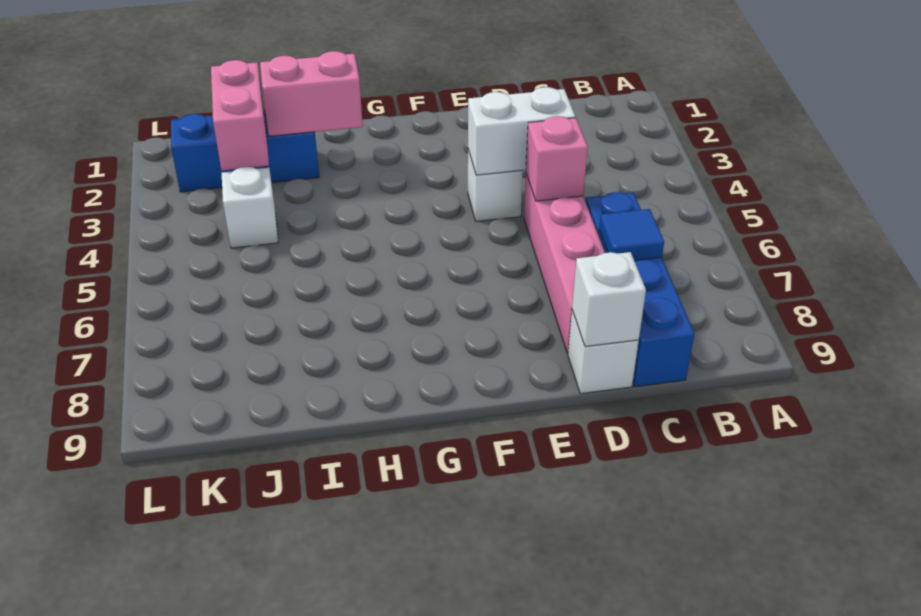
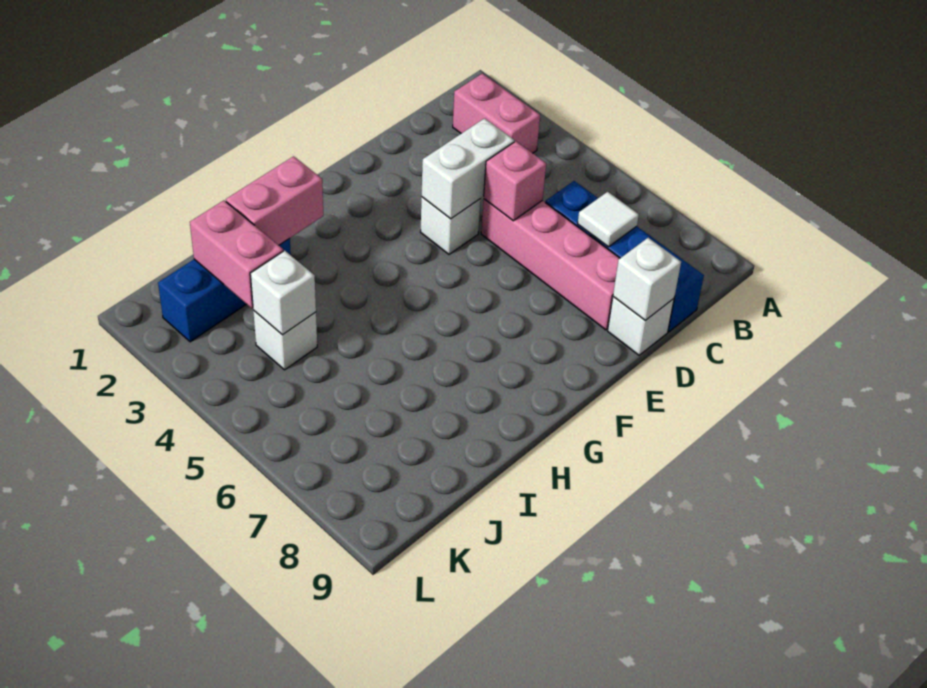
none -> pink 1x2 brick [453,73,540,153]
blue 1x1 tile [599,209,664,261] -> white 1x1 tile [578,192,639,247]
none -> white 1x1 brick [250,251,316,335]

